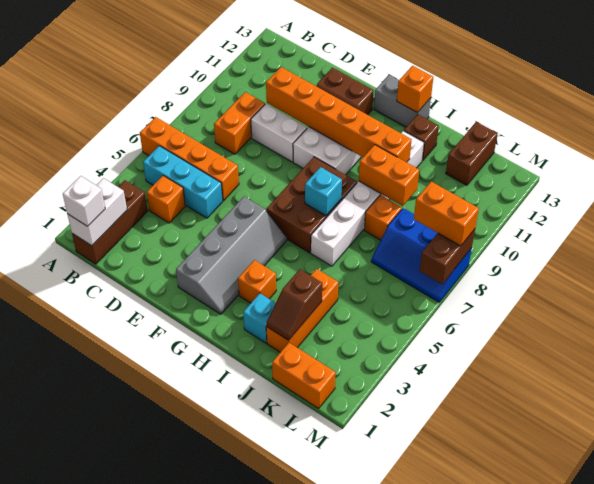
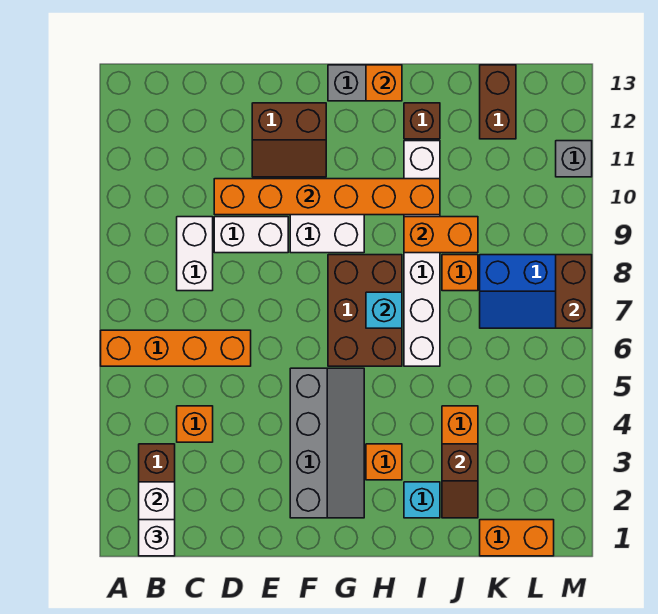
cyan 1x3 brick [143,146,223,218] -> none
orange 1x2 brick [214,92,265,154] -> white 1x2 brick [177,217,213,291]
orange 1x2 brick [414,181,479,246] -> none
none -> grey 1x1 brick [556,141,592,177]

